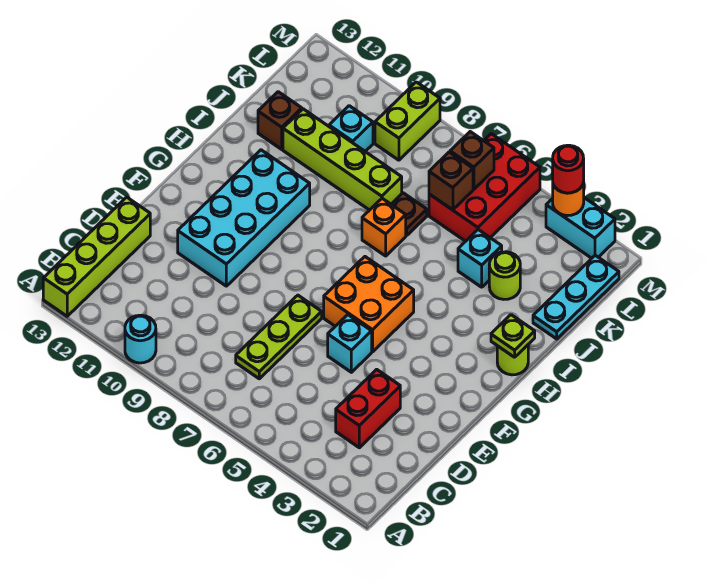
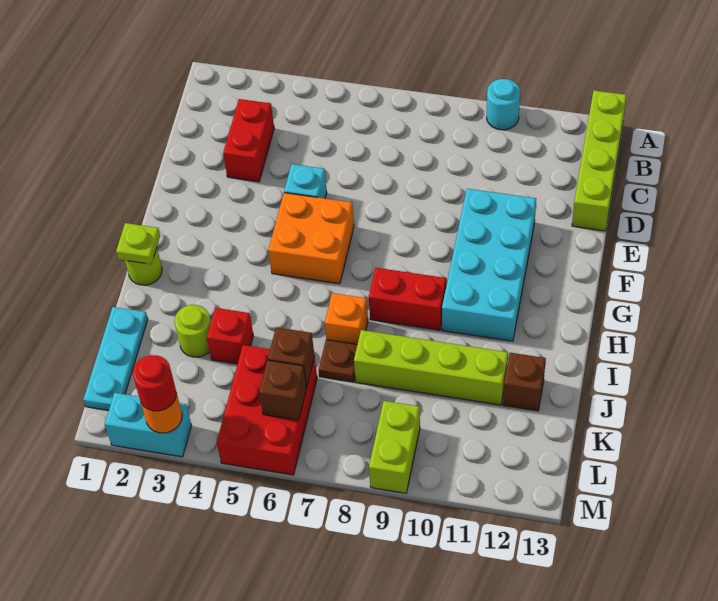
lime 1x3 plate [236,295,322,379] -> none
none -> red 1x2 brick [369,268,446,330]
cyan 1x1 brick [458,230,502,287] -> red 1x1 brick [207,308,253,364]
cyan 1x1 brick [329,106,373,151] -> none

